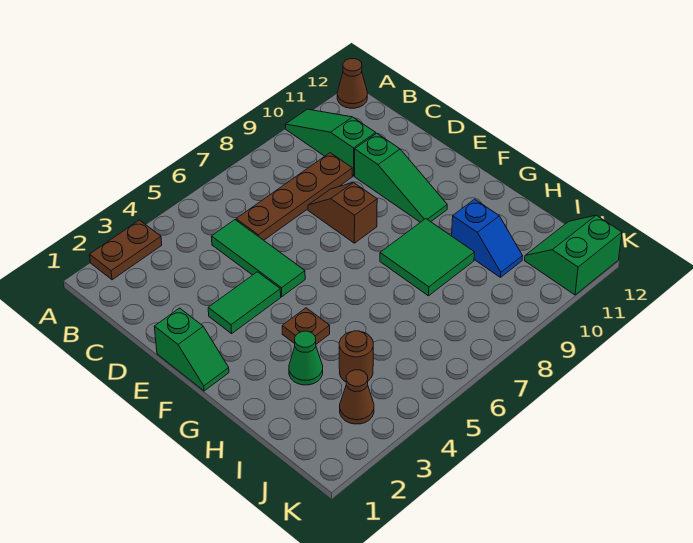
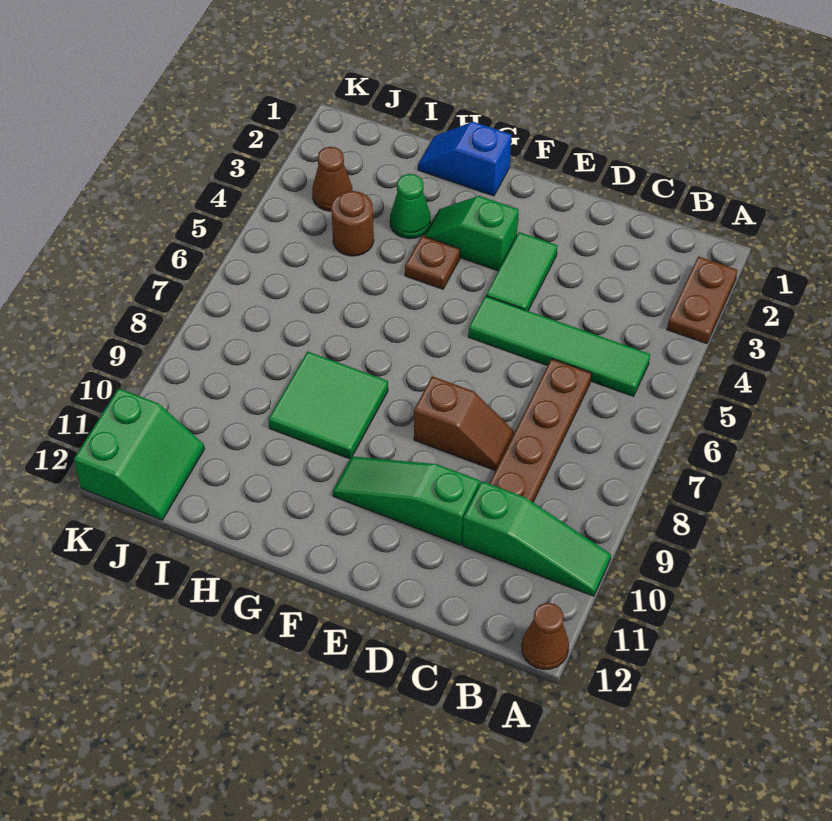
green 1x3 tile [211,220,305,297] -> green 1x4 tile [468,296,650,396]
green 1x2 slope [154,308,229,391] -> green 1x2 slope moved to [424,196,518,271]
blue 1x2 slope [452,199,523,277] -> blue 1x2 slope moved to [418,122,511,196]

